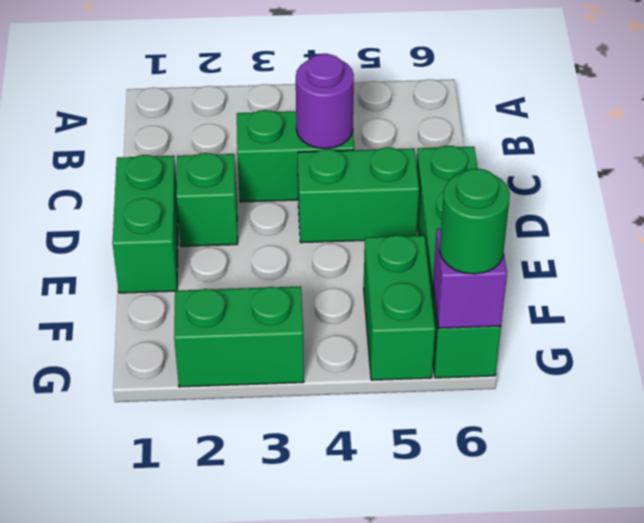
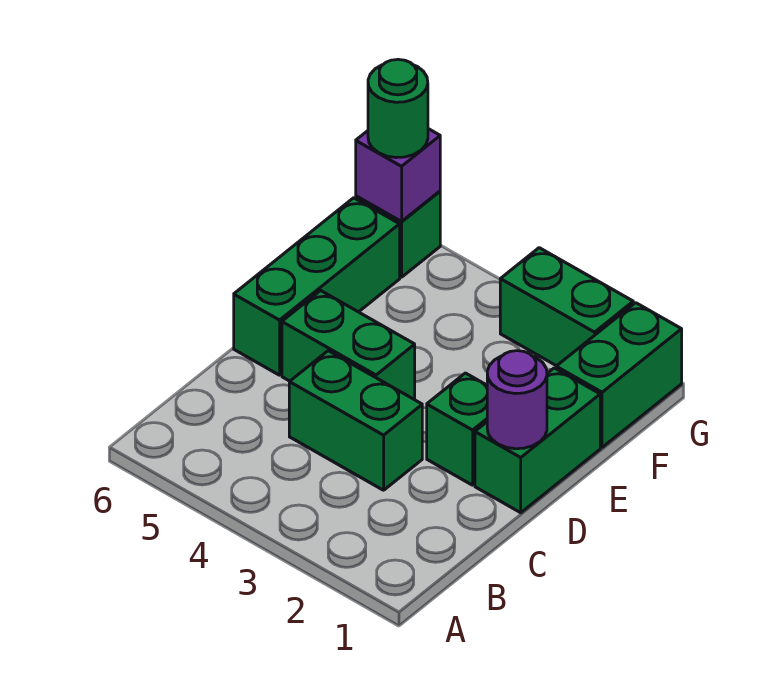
purple 1x1 round brick [296,54,354,149] -> purple 1x1 round brick moved to [487,351,547,449]
green 1x2 brick [364,235,435,380] -> green 1x2 brick moved to [556,303,682,447]

